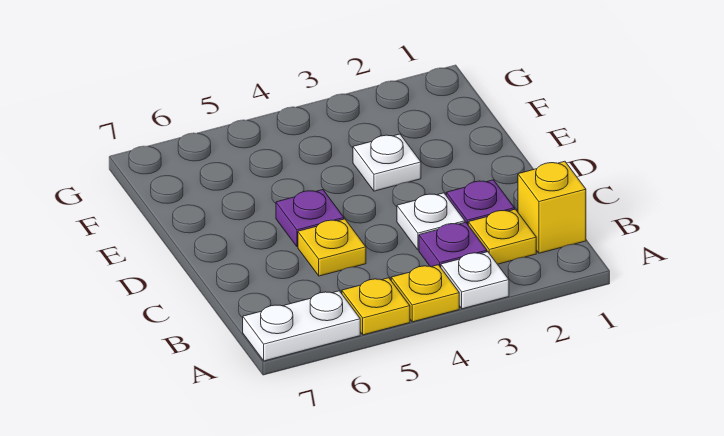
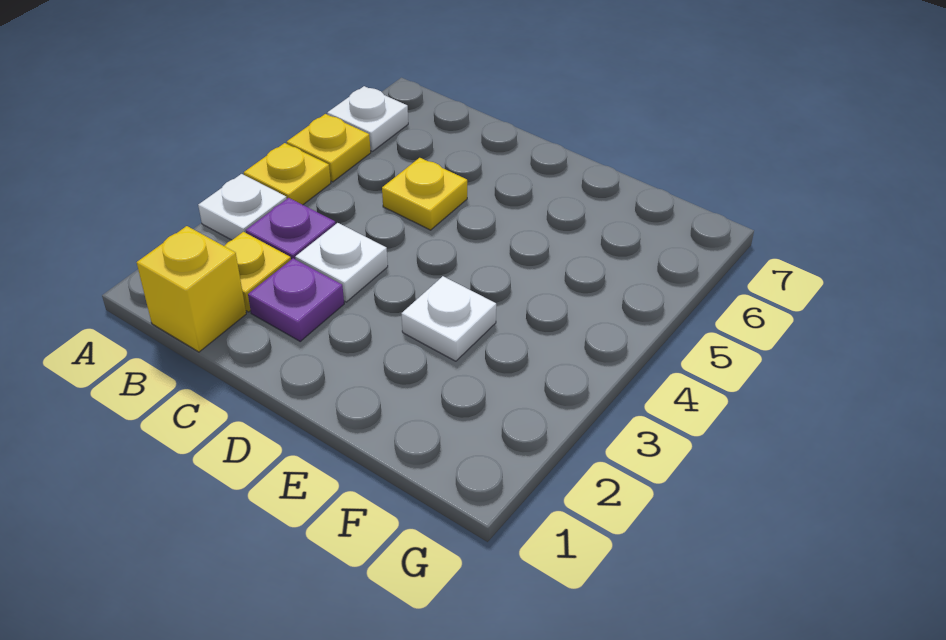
white 1x2 plate [243,291,360,361] -> white 1x1 plate [327,86,408,151]
purple 1x1 plate [276,190,344,247] -> none

